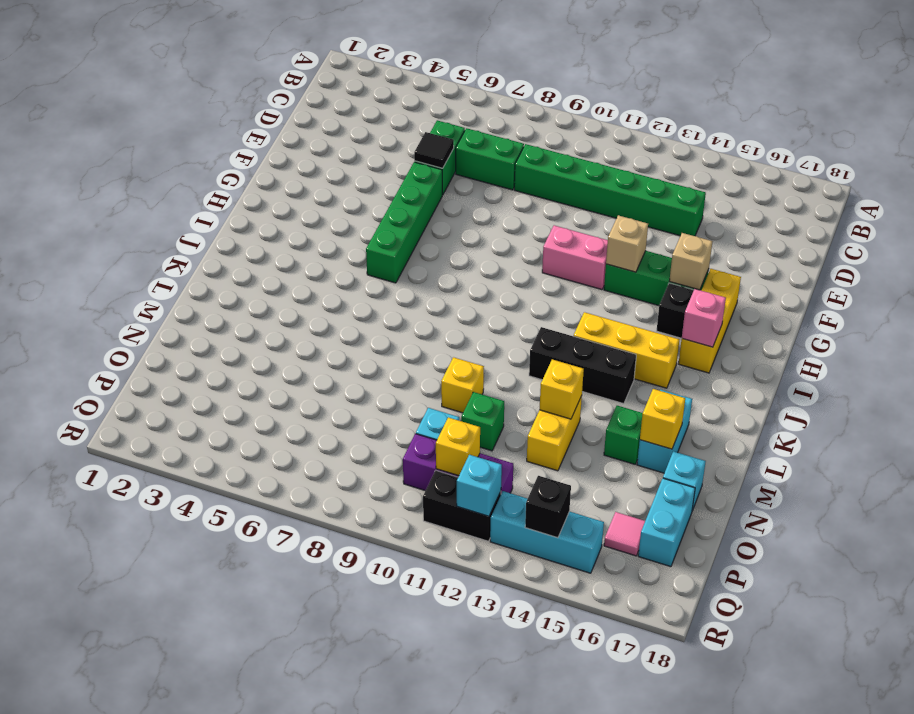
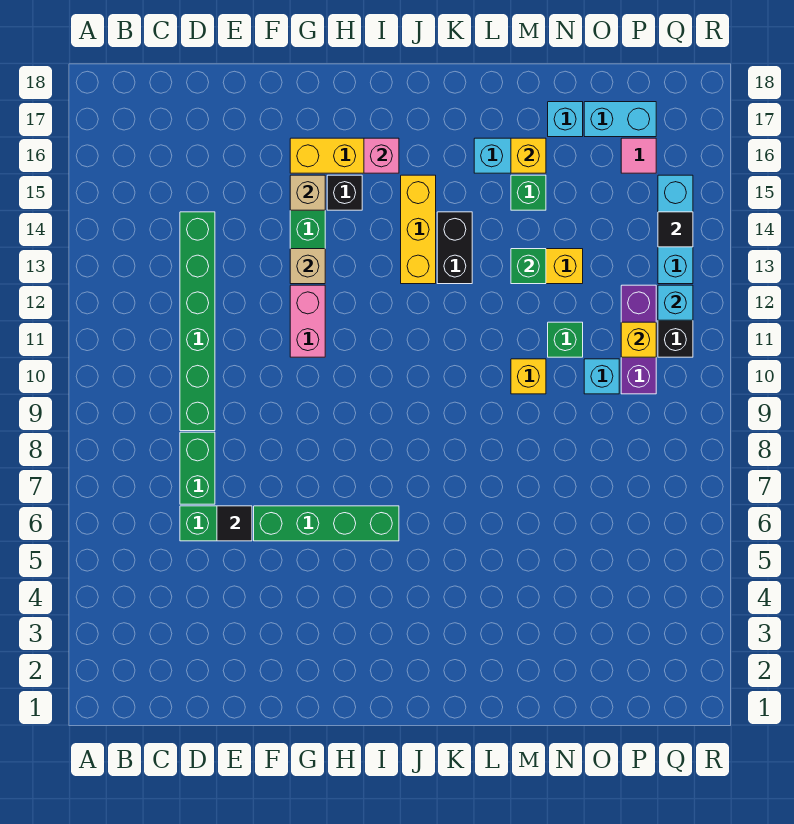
black 1x3 brick [529,327,636,404] -> black 1x2 brick [437,212,472,284]
yellow 1x1 brick [540,359,584,419] -> green 1x1 brick [511,249,546,284]
black 1x1 brick [525,476,571,538] -> black 1x1 tile [658,212,693,247]

